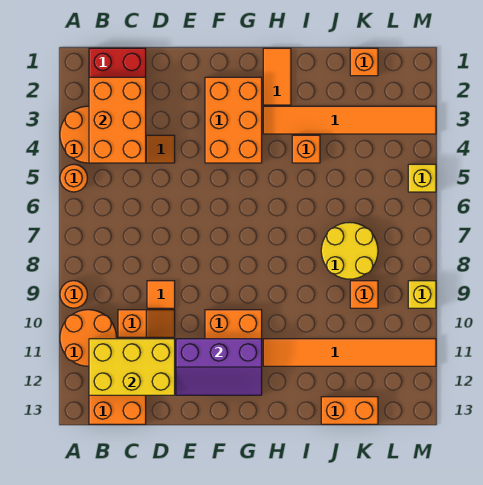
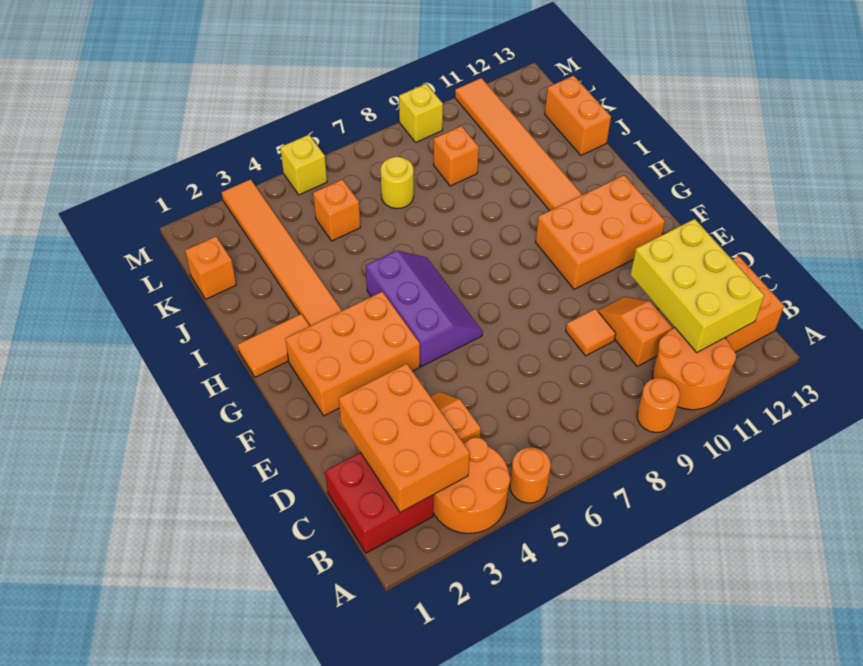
orange 2x3 brick [89,77,146,163] -> orange 2x3 brick turned to [339,364,470,512]
purple 2x3 slope [176,339,262,395] -> purple 2x3 slope moved to [366,251,483,366]
orange 1x1 brick [292,135,320,163] -> orange 1x1 brick moved to [313,179,360,241]
yellow 2x2 round brick [321,222,378,279] -> yellow 1x1 round brick [381,157,414,209]

